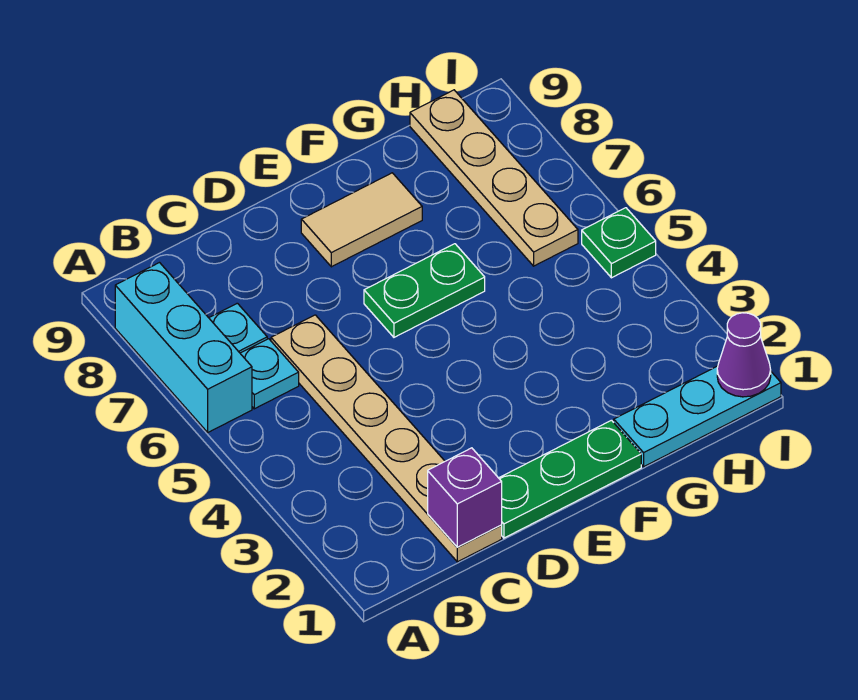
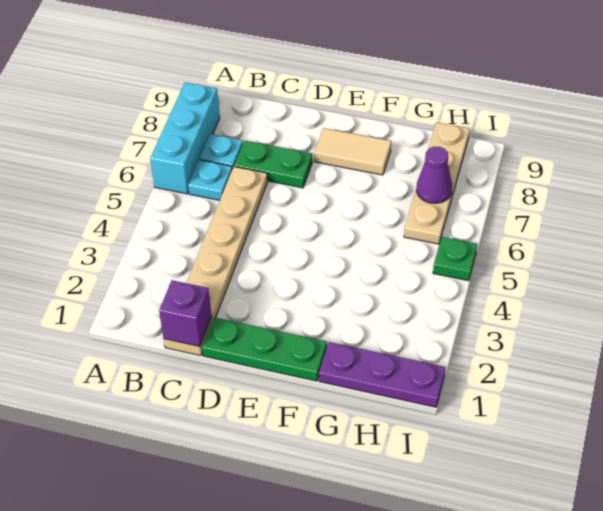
green 1x2 plate [364,244,485,337] -> green 1x2 plate moved to [234,141,312,188]
cyan 1x3 plate [614,366,781,467] -> purple 1x3 plate [319,342,445,407]
purple 1x1 cone [717,313,771,397] -> purple 1x1 cone moved to [416,147,452,203]

